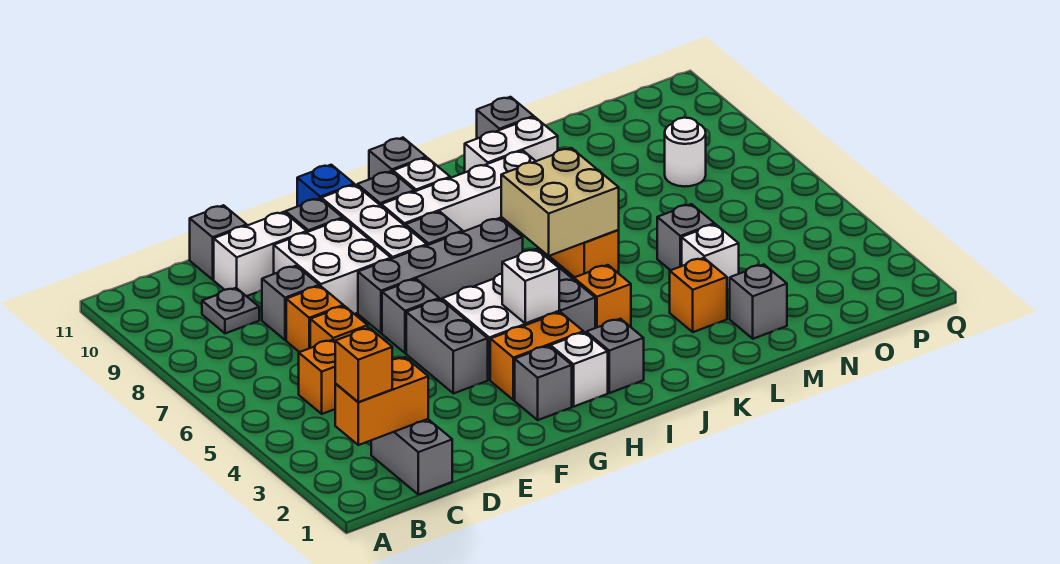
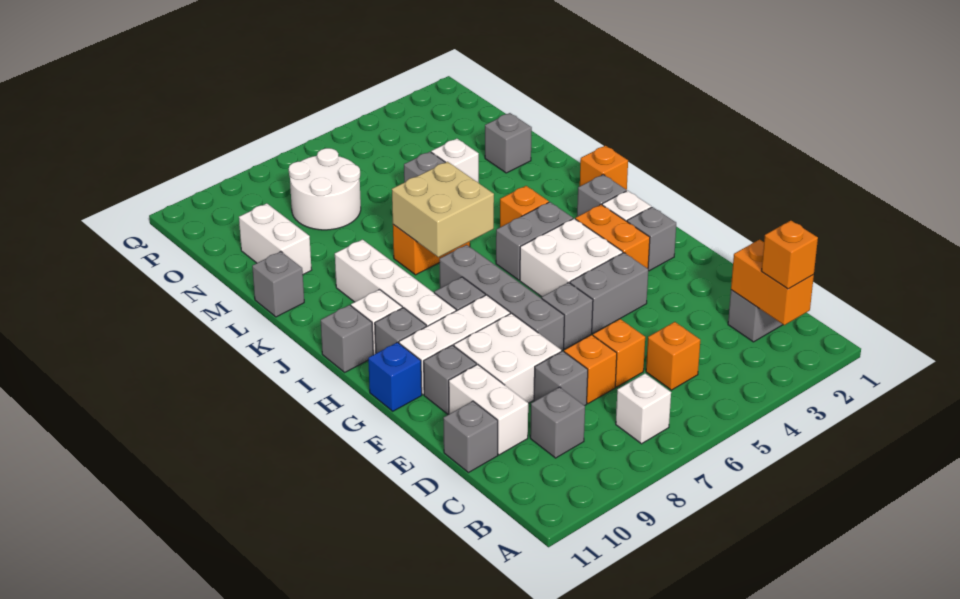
grey 1x1 plate [202,288,259,334] -> grey 1x1 brick [530,387,585,458]
white 1x1 brick [502,249,559,323] -> white 1x1 brick moved to [616,374,671,444]
white 1x2 brick [465,117,558,172] -> white 1x2 brick moved to [239,203,311,274]
orange 1x1 brick [670,258,727,332] -> orange 1x1 brick moved to [580,146,628,191]
white 1x1 round brick [665,118,706,187] -> white 2x2 round brick [289,148,361,230]

